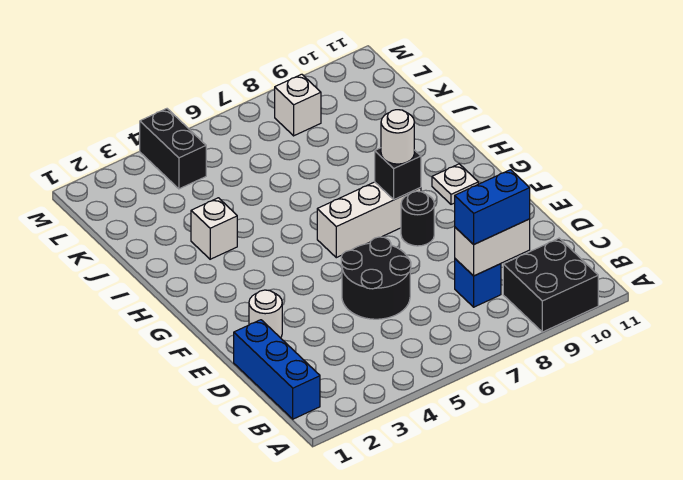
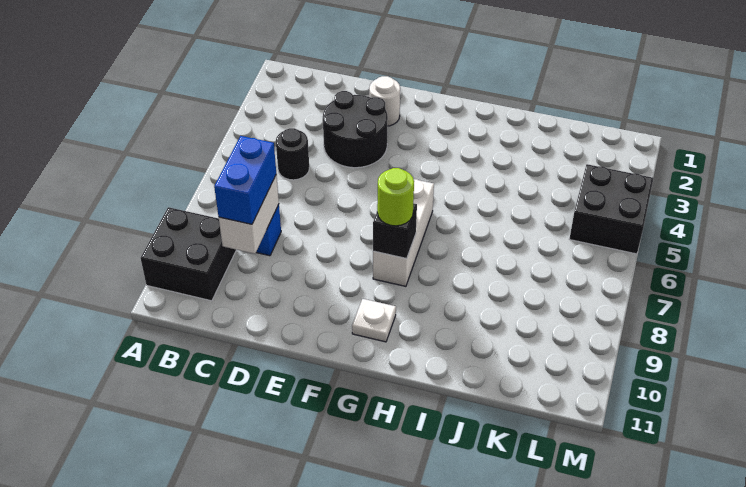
blue 1x3 brick [234,320,320,419] -> none
black 2x2 round brick [341,237,411,319] -> black 2x2 round brick moved to [323,91,388,168]
black 1x1 round brick [401,191,434,246] -> black 1x1 round brick moved to [276,128,309,180]
white 1x1 round brick [381,110,414,164] -> lime 1x1 round brick [377,168,414,226]
white 1x1 brick [191,198,237,259] -> none
black 1x2 brick [140,109,206,189] -> black 2x2 brick [569,164,654,254]
white 1x1 brick [275,74,321,136] -> none

